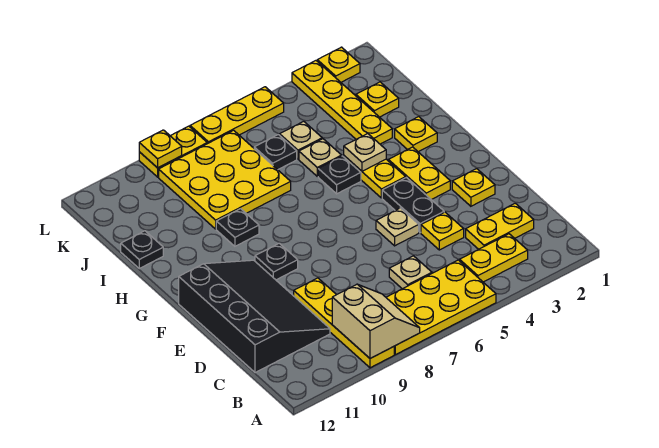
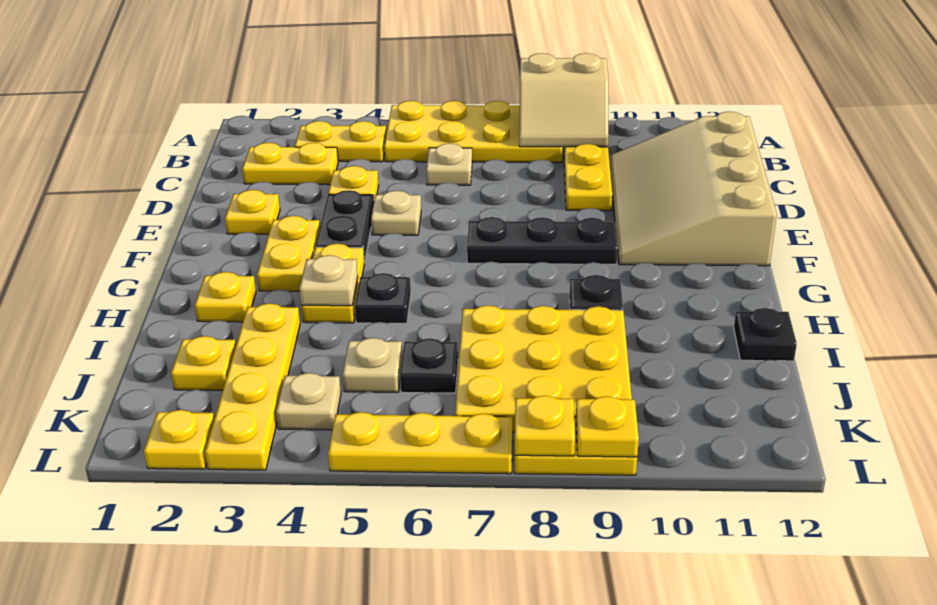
tan 2x2 slope [332,284,420,358] -> tan 2x2 slope turned to [519,53,608,147]
black 3x4 slope [179,260,330,373] -> tan 3x4 slope [610,112,777,266]
black 1x1 plate [255,243,298,280] -> black 1x3 plate [467,217,618,265]
tan 1x1 plate [299,139,342,176] -> tan 1x1 plate moved to [276,373,341,430]
none -> yellow 1x1 plate [515,396,575,456]

